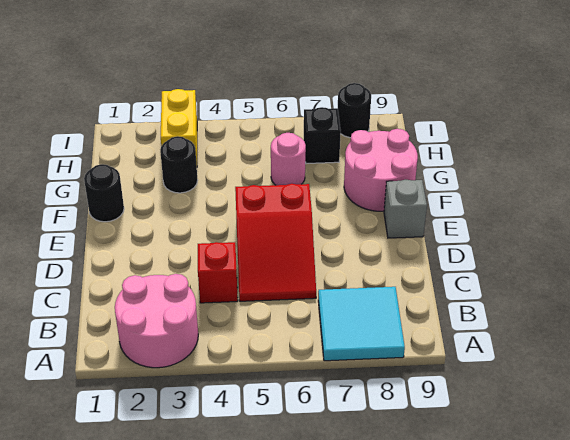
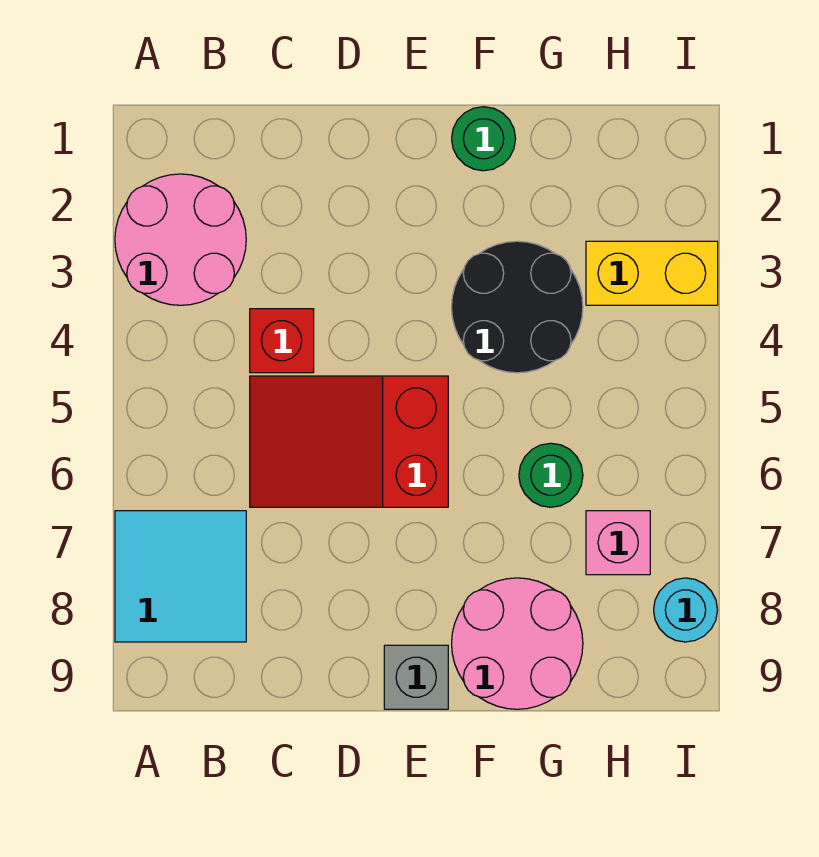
black 1x1 round brick [84,164,124,222] -> green 1x1 round brick [452,107,516,171]
black 1x1 round brick [160,136,198,193] -> black 2x2 round brick [452,241,583,373]
pink 1x1 round brick [271,133,306,185] -> green 1x1 round brick [519,443,583,507]
black 1x1 brick [304,107,341,164] -> pink 1x1 brick [586,511,650,575]
black 1x1 round brick [338,83,371,138] -> cyan 1x1 round brick [654,578,717,642]

